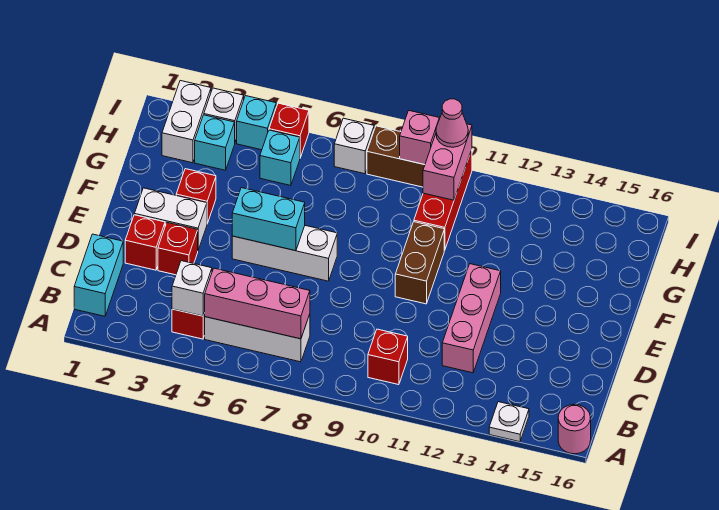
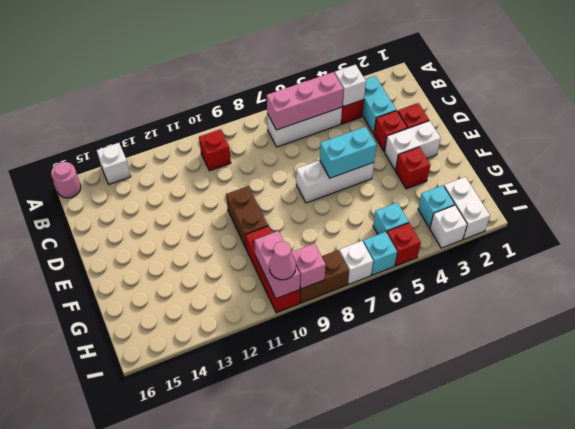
white 1x1 plate [489,402,529,442] -> white 1x1 brick [97,143,131,184]
cyan 1x2 brick [74,234,123,316] -> cyan 1x2 brick moved to [362,76,396,134]
pink 1x3 brick [442,264,501,373] -> none
cyan 1x1 brick [237,96,276,150] -> cyan 1x1 brick moved to [363,232,397,275]

